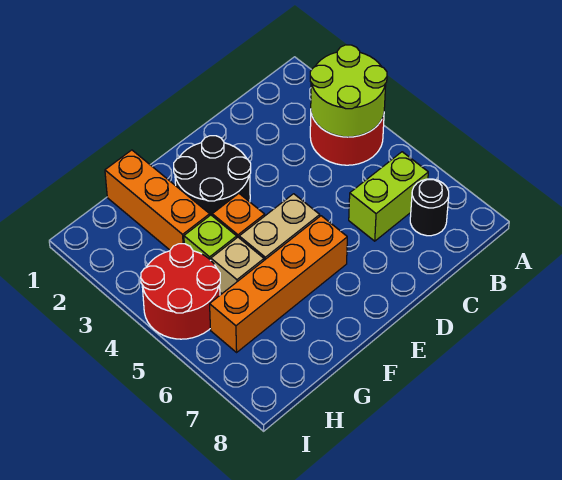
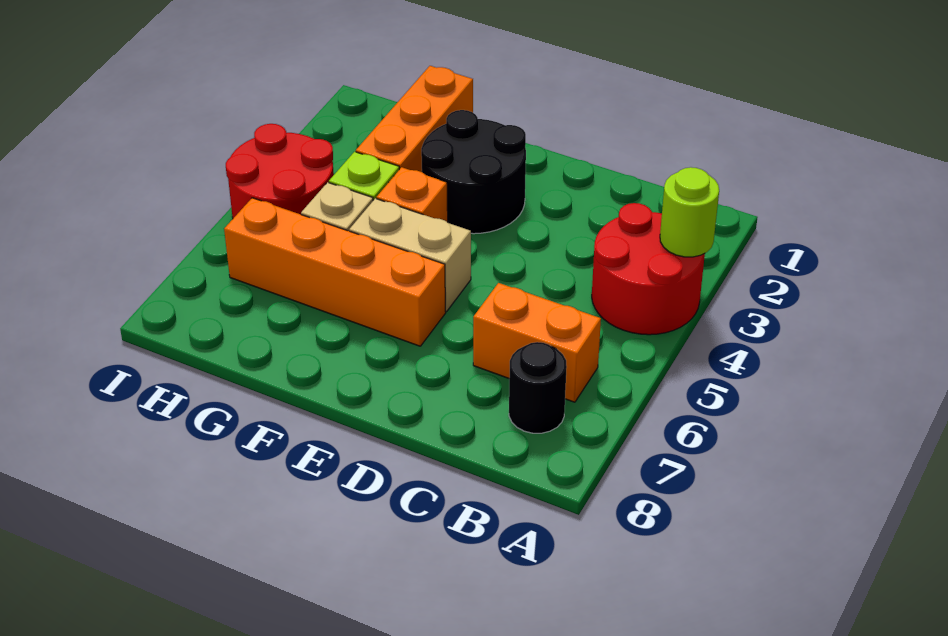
lime 2x2 round brick [310,45,387,137] -> lime 1x1 round brick [660,167,719,257]
lime 1x2 brick [349,152,428,241] -> orange 1x2 brick [473,283,601,402]

